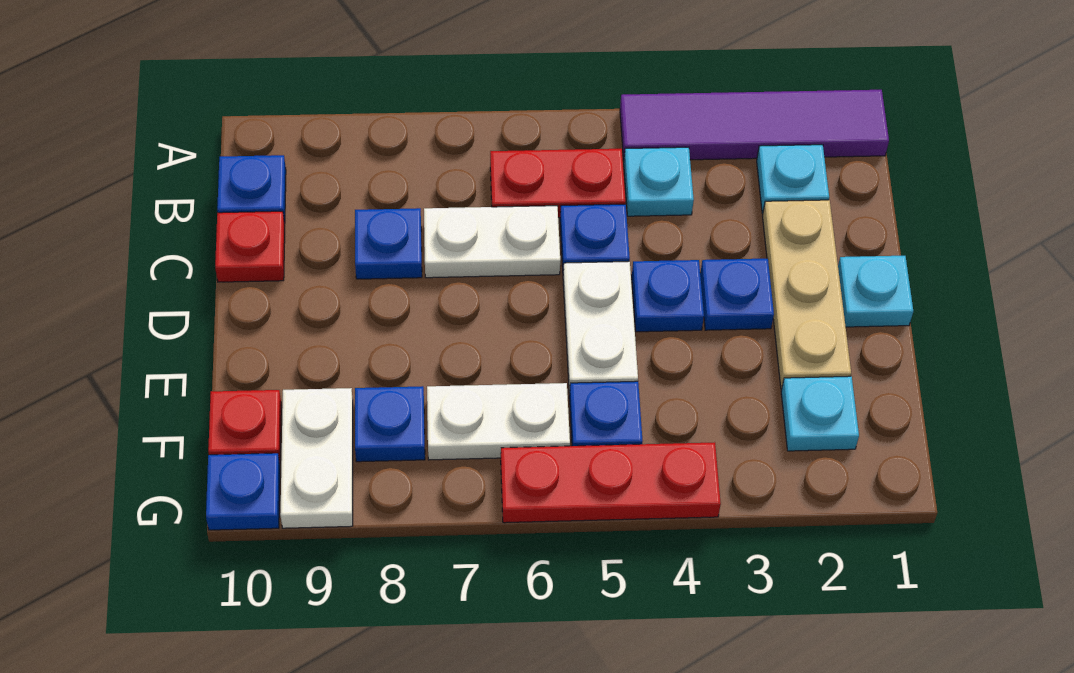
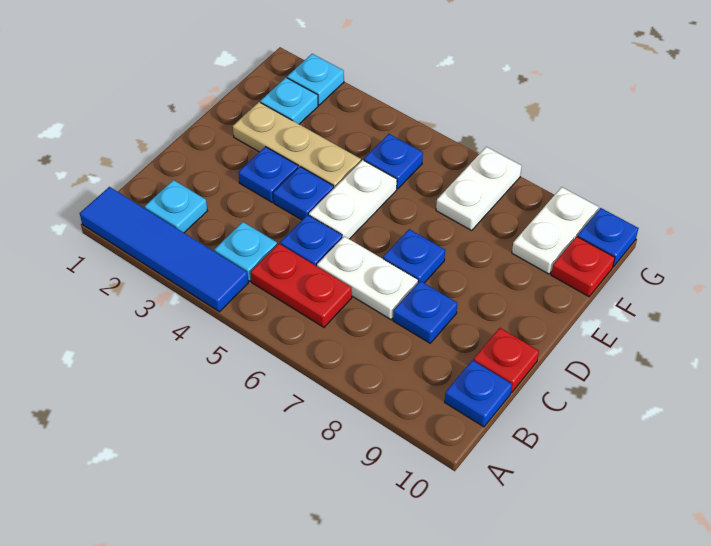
purple 1x4 tile [620,90,889,160] -> blue 1x4 tile [80,187,248,312]
tan 1x3 plate [762,200,851,389] -> tan 1x3 plate turned to [233,102,361,188]
cyan 1x1 plate [838,256,913,327] -> cyan 1x1 plate moved to [287,54,344,105]
white 1x2 plate [427,383,570,460] -> white 1x2 plate turned to [436,147,522,230]
blue 1x1 plate [355,386,425,462] -> blue 1x1 plate moved to [383,229,445,283]
red 1x3 plate [501,442,721,523] -> none

